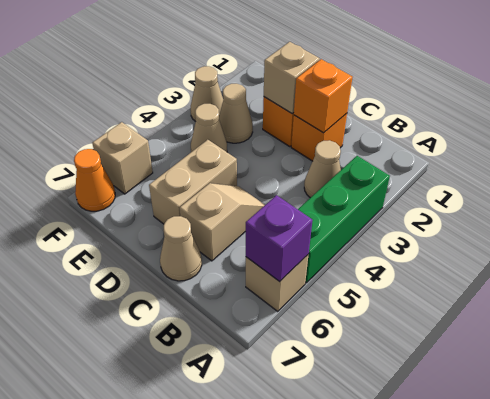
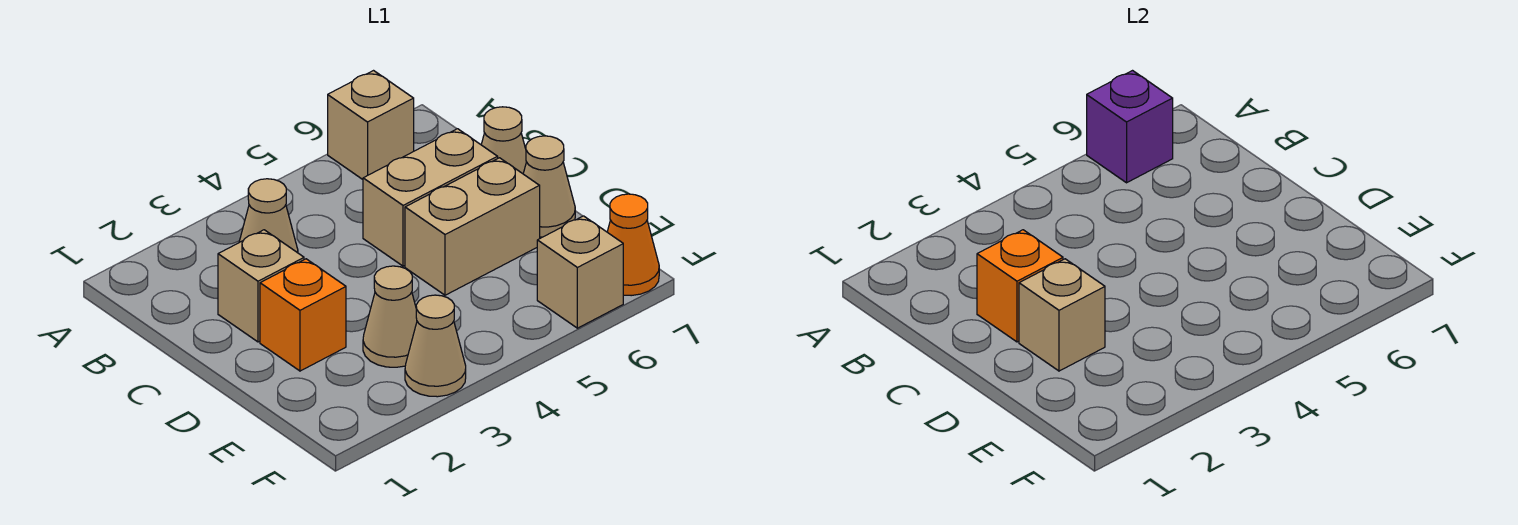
green 1x3 brick [298,156,390,283] -> none
orange 1x1 brick [291,114,347,161] -> tan 1x1 brick [218,230,304,342]
tan 1x2 slope [180,183,265,261] -> tan 1x2 brick [363,129,498,266]
tan 1x1 cone [191,104,227,152] -> tan 1x1 cone moved to [523,136,575,237]

